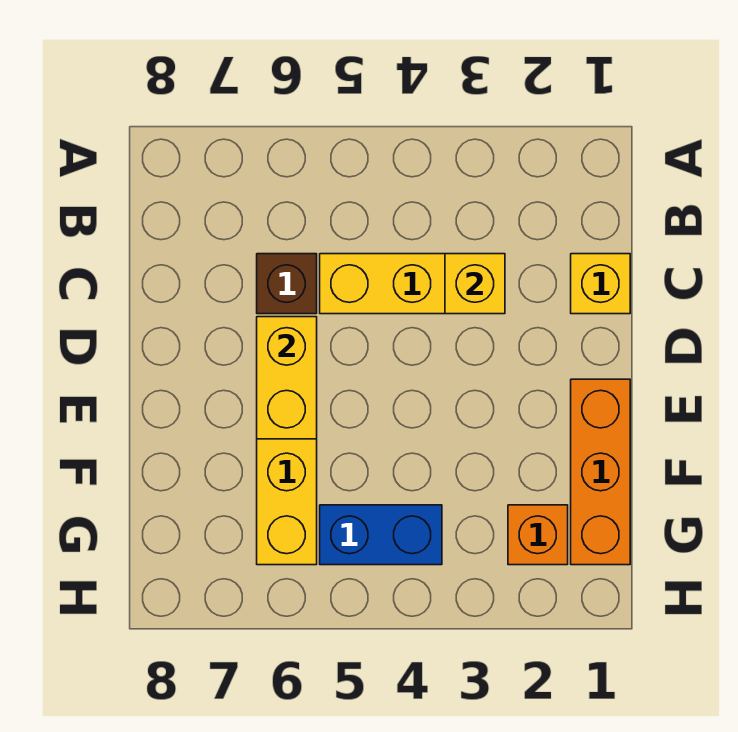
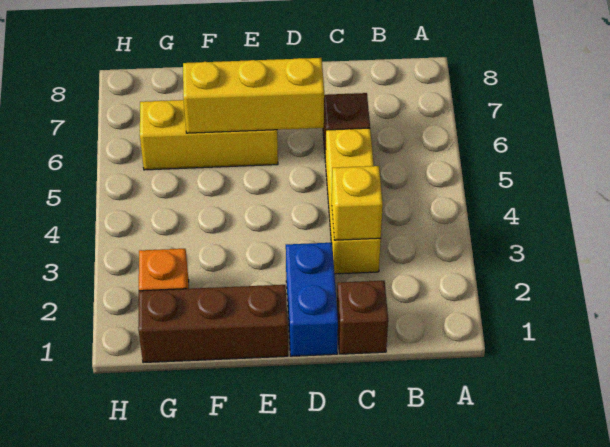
yellow 1x1 brick [571,254,630,314] -> brown 1x1 brick [337,281,388,354]
yellow 1x2 brick [257,317,317,439] -> yellow 1x3 brick [183,58,324,133]
orange 1x3 brick [571,379,630,565] -> brown 1x3 brick [138,285,288,363]
blue 1x2 brick [320,505,442,565] -> blue 1x2 brick moved to [286,243,338,356]

